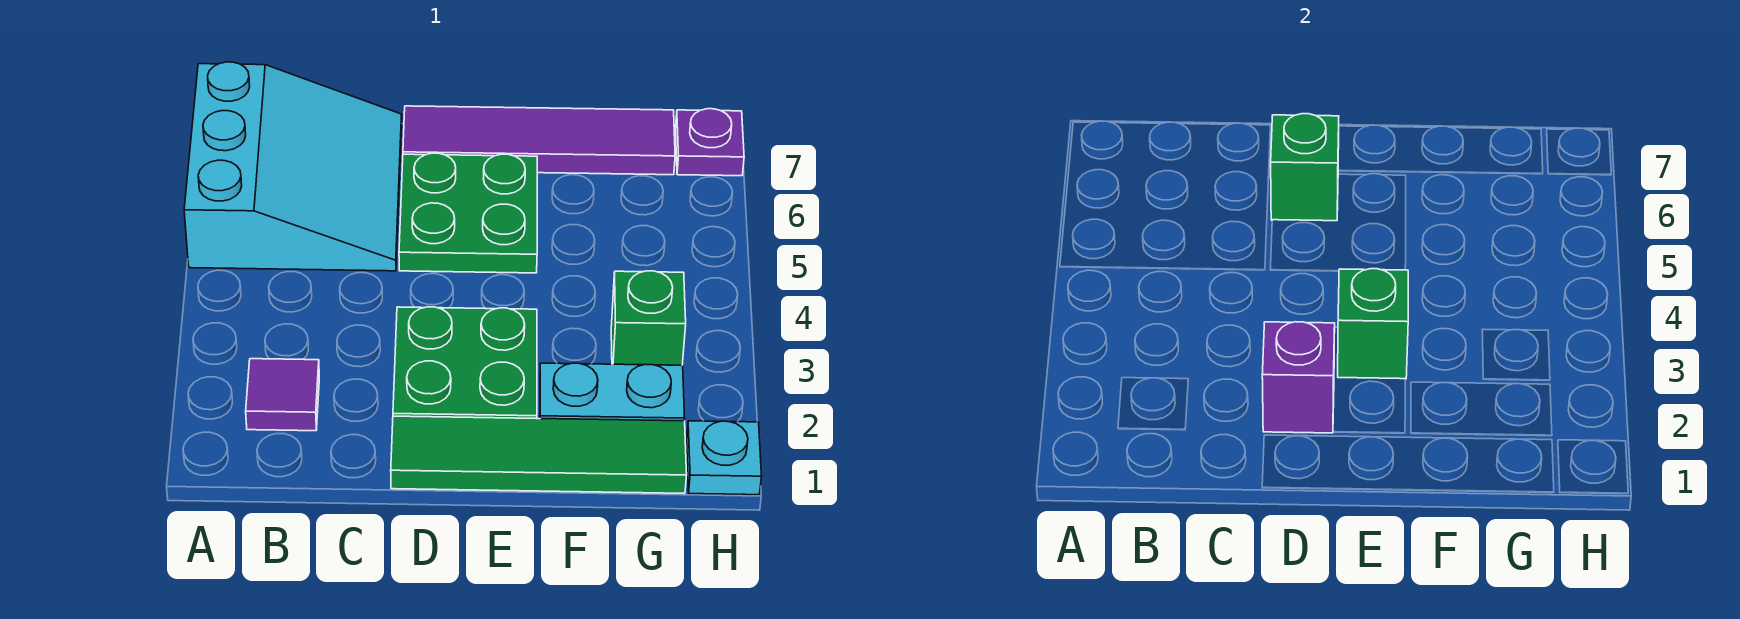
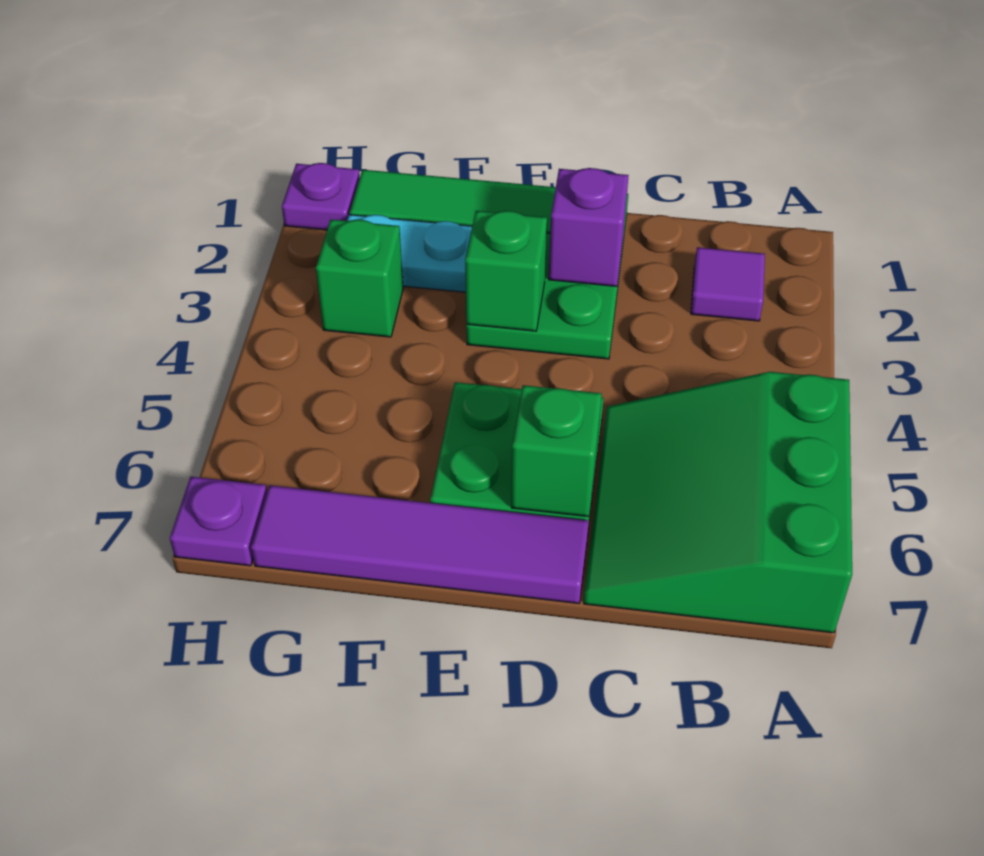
cyan 3x3 slope [184,62,402,271] -> green 3x3 slope [584,372,852,633]
cyan 1x1 plate [687,421,761,495] -> purple 1x1 plate [282,163,360,230]

